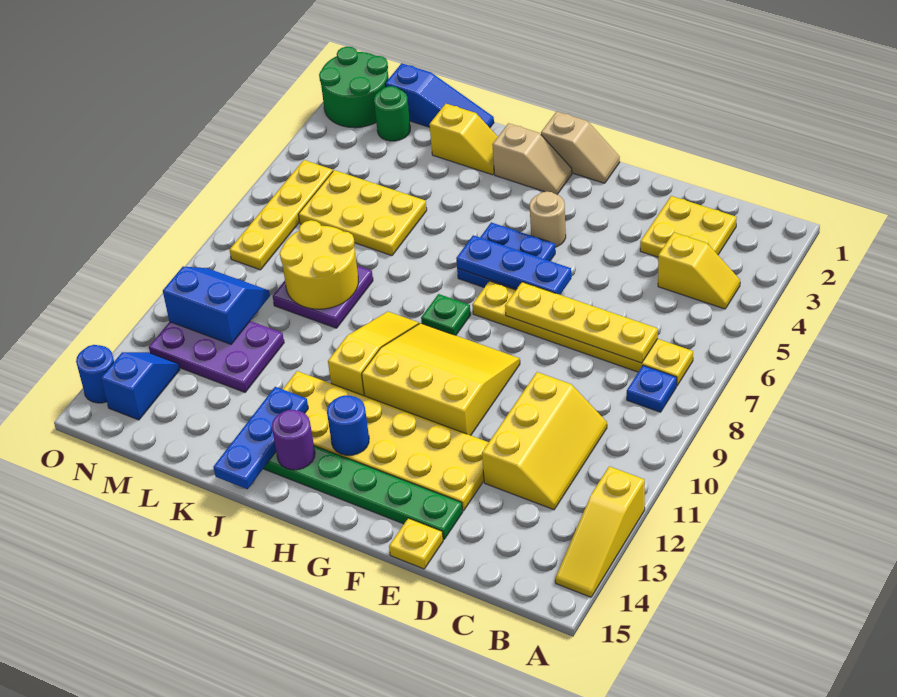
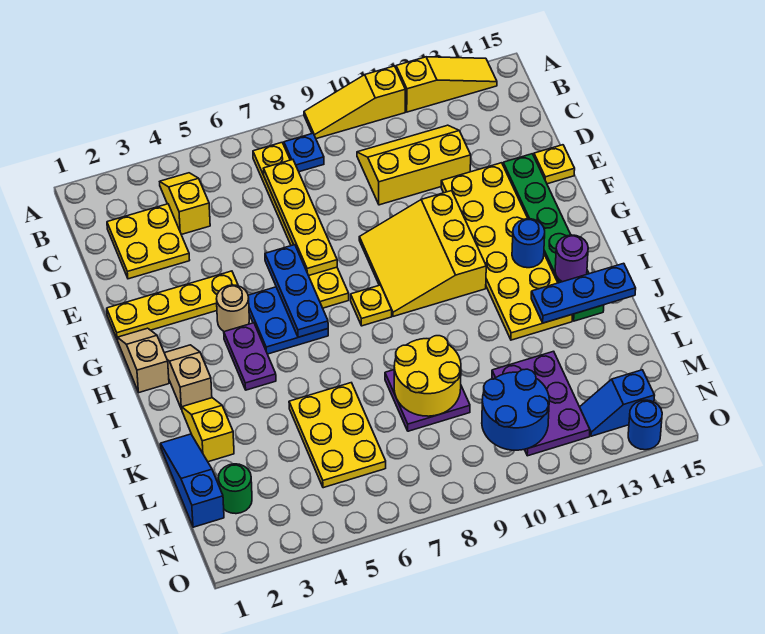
none -> purple 1x2 plate [224,323,276,390]
green 1x1 plate [421,294,471,335] -> yellow 1x1 plate [351,285,392,326]
yellow 1x3 slope [328,312,419,396] -> yellow 1x3 slope moved to [304,66,405,139]
blue 2x2 slope [163,267,270,344] -> blue 2x2 round brick [482,369,549,450]
green 2x2 round brick [319,47,389,128] -> none
yellow 1x4 plate [230,160,333,270] -> yellow 1x4 plate moved to [107,271,238,340]

